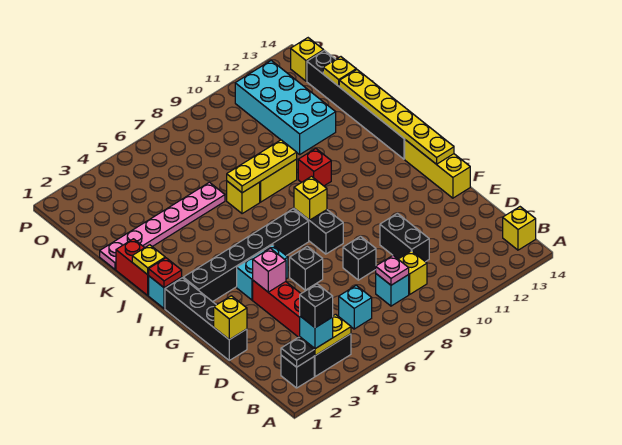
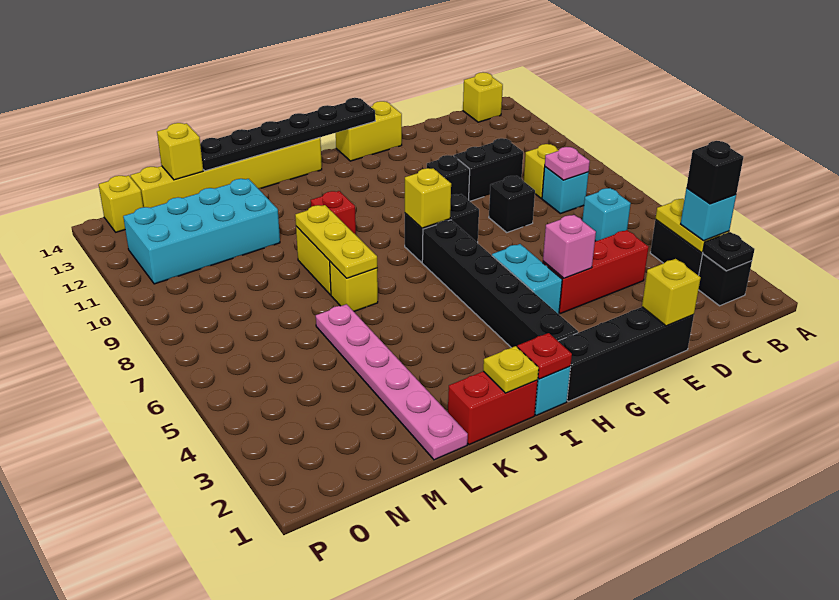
black 1x1 brick [290,246,323,290] -> black 1x1 brick moved to [427,155,470,200]
yellow 1x3 brick [405,140,470,198] -> yellow 1x2 brick [336,101,402,161]
yellow 1x6 plate [339,70,454,164] -> black 1x6 plate [200,98,375,171]
black 1x6 brick [307,51,405,159] -> yellow 1x6 brick [130,138,322,208]
yellow 1x1 plate [323,57,356,86] -> yellow 1x1 brick [157,123,203,180]

